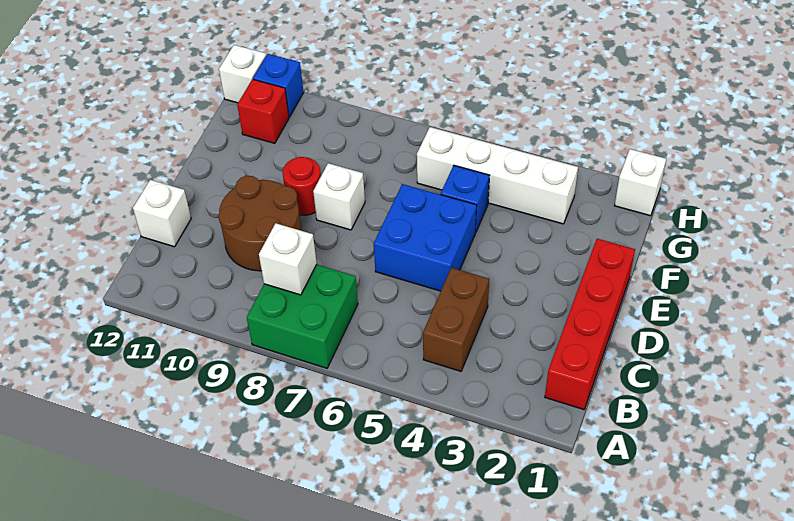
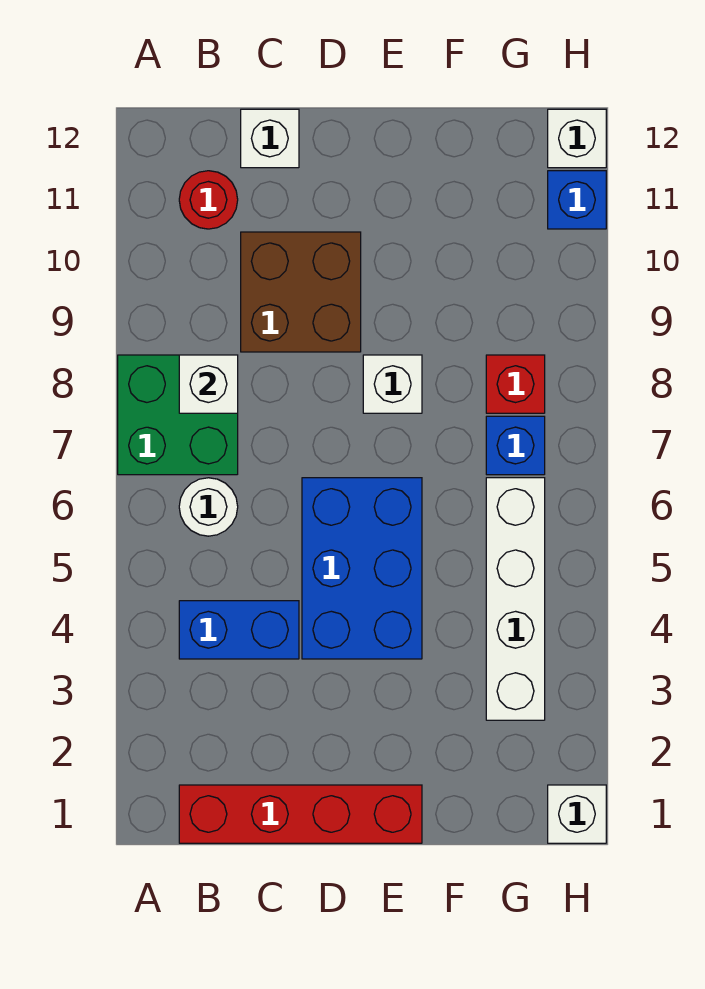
brown 1x2 brick [423,268,489,371] -> blue 1x2 brick [179,601,299,659]
none -> white 1x1 round brick [179,478,238,536]
brown 2x2 round brick [218,176,301,271] -> brown 2x2 brick [241,232,361,352]
blue 2x2 brick [374,184,477,291] -> blue 2x3 brick [302,478,422,659]
red 1x1 round brick [283,157,321,215] -> red 1x1 round brick moved to [179,171,238,229]
blue 1x1 brick [441,166,489,232] -> blue 1x1 brick moved to [486,416,545,475]
red 1x1 brick [237,79,289,143] -> red 1x1 brick moved to [486,355,545,413]

